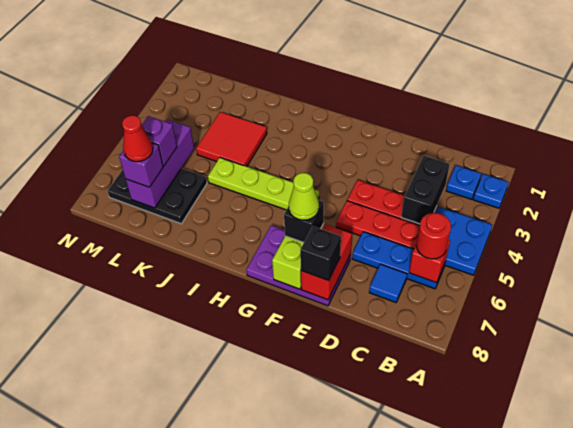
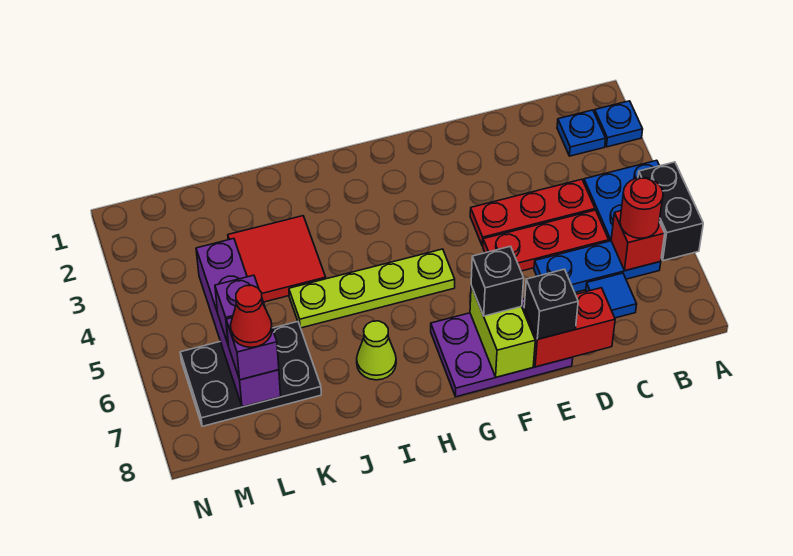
black 1x2 brick [401,156,450,224] -> black 1x2 brick moved to [638,162,703,261]
red 1x2 brick [301,224,352,300] -> red 1x2 brick turned to [524,288,615,367]
lime 1x1 cone [289,173,319,220] -> lime 1x1 cone moved to [357,321,396,380]
purple 1x3 brick [126,119,194,208] -> purple 1x4 brick [196,239,281,407]

